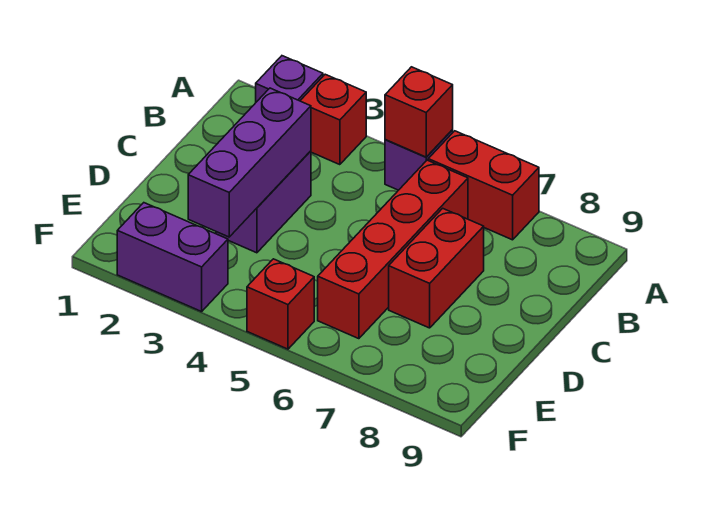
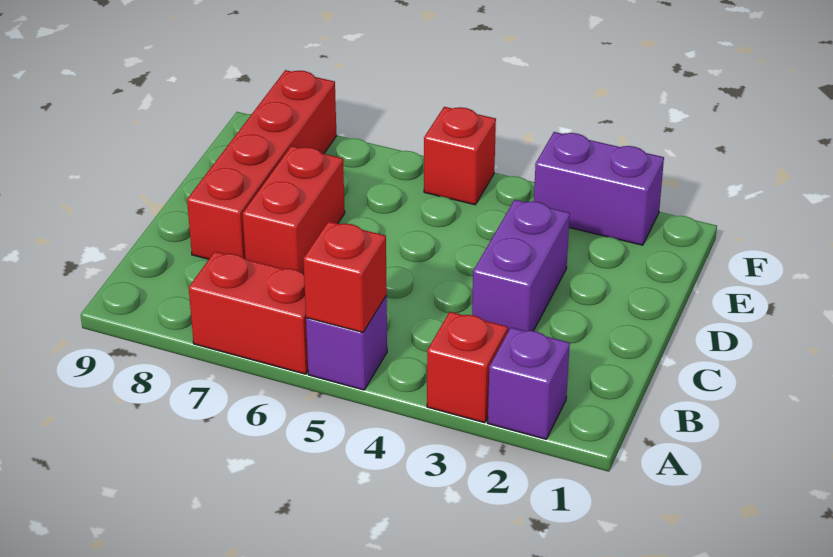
red 1x4 brick [318,160,468,339] -> red 1x4 brick moved to [187,70,337,259]
purple 1x3 brick [188,88,311,237] -> none

